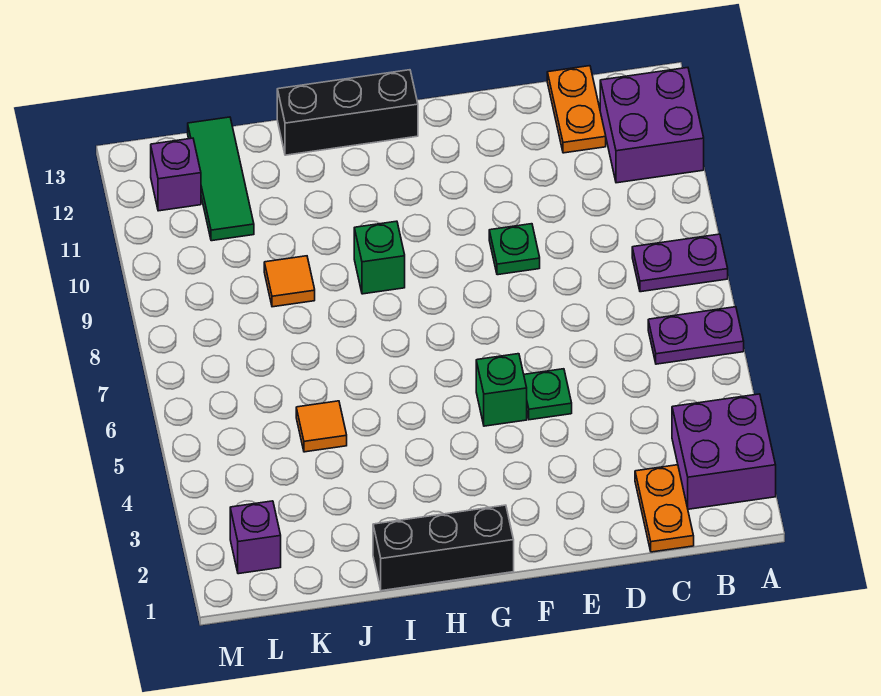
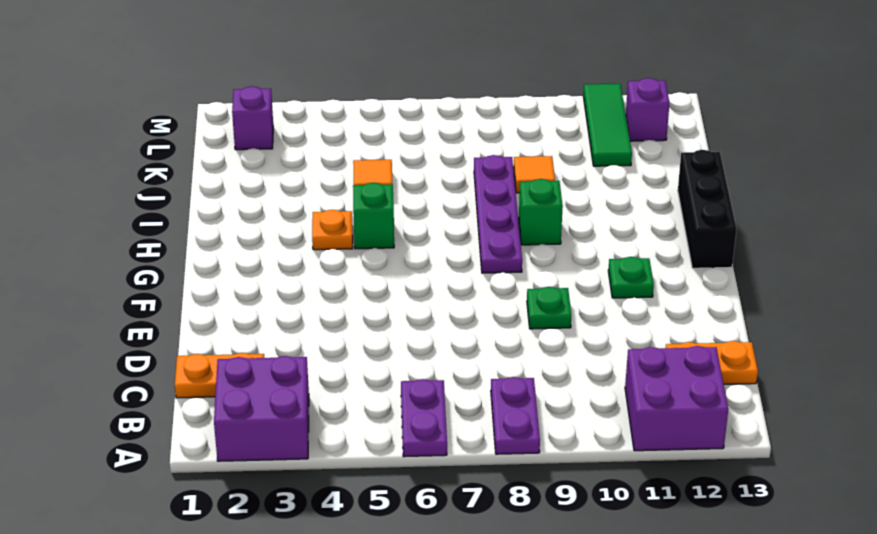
green 1x1 plate [524,369,572,420] -> green 1x1 plate moved to [608,257,654,298]
green 1x1 brick [476,354,527,426] -> green 1x1 brick moved to [353,183,394,249]
black 1x3 brick [373,505,514,591] -> none
none -> purple 1x4 plate [474,155,522,273]
none -> orange 1x1 plate [312,210,353,250]
green 1x3 tile [188,117,254,241] -> green 1x3 tile turned to [583,84,632,166]

